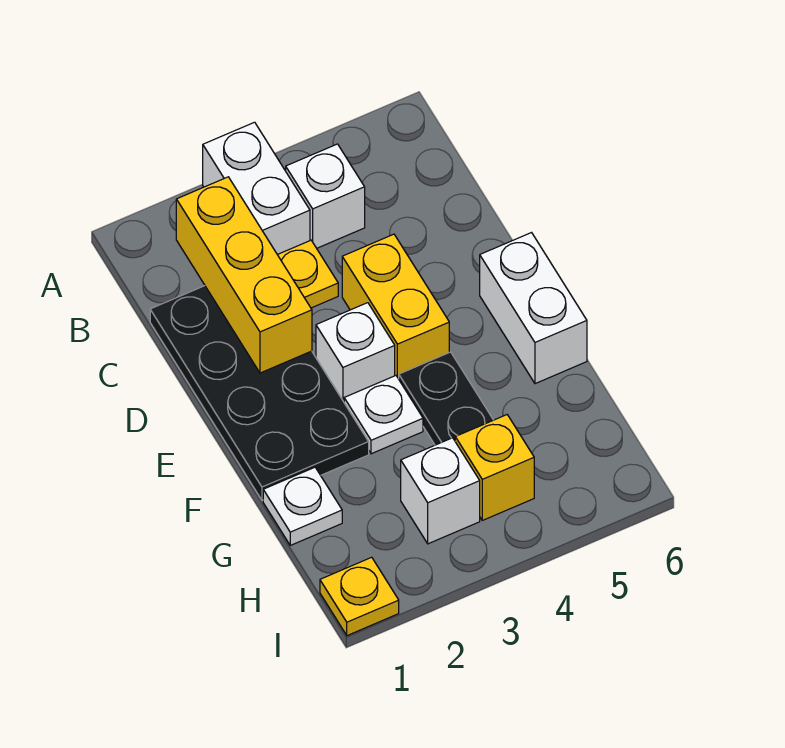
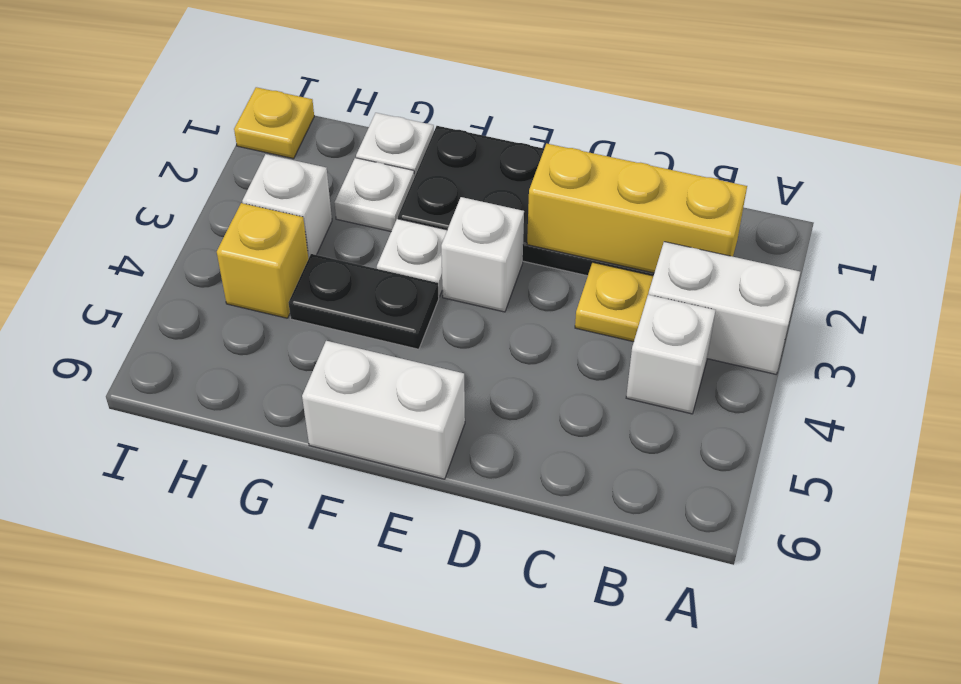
yellow 1x2 brick [342,234,449,379] -> none
none -> white 1x1 plate [334,158,414,232]

